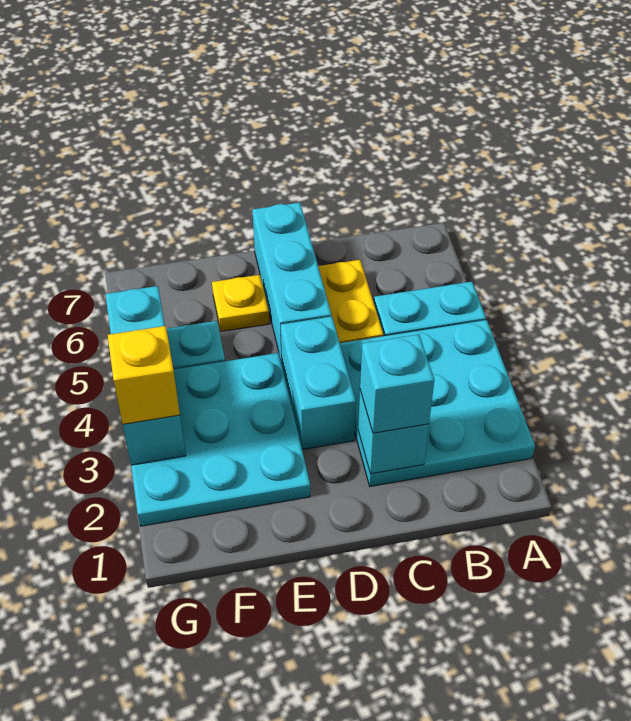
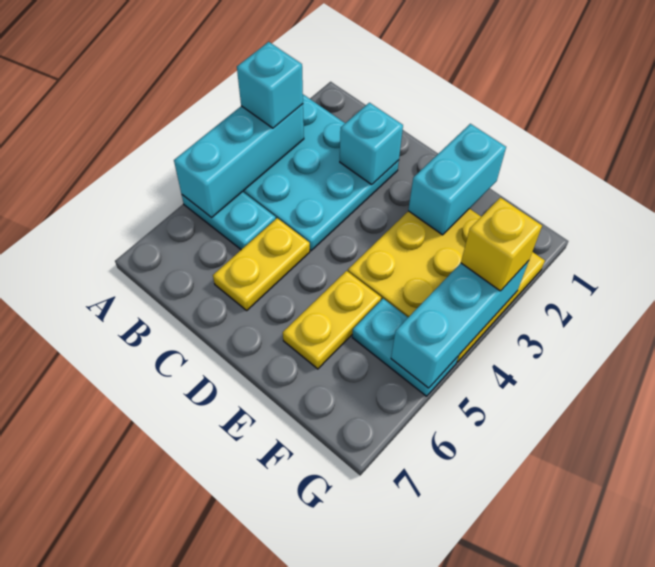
cyan 1x1 brick [360,334,434,433] -> cyan 1x1 brick moved to [237,42,303,128]
cyan 1x2 brick [281,316,356,450] -> cyan 1x2 brick moved to [408,124,506,235]
cyan 1x3 brick [252,203,332,363] -> cyan 1x3 brick moved to [174,104,304,218]
cyan 3x3 plate [131,353,310,526] -> yellow 3x3 plate [348,209,545,362]
yellow 1x1 plate [212,275,269,331] -> yellow 1x2 plate [283,271,381,369]

